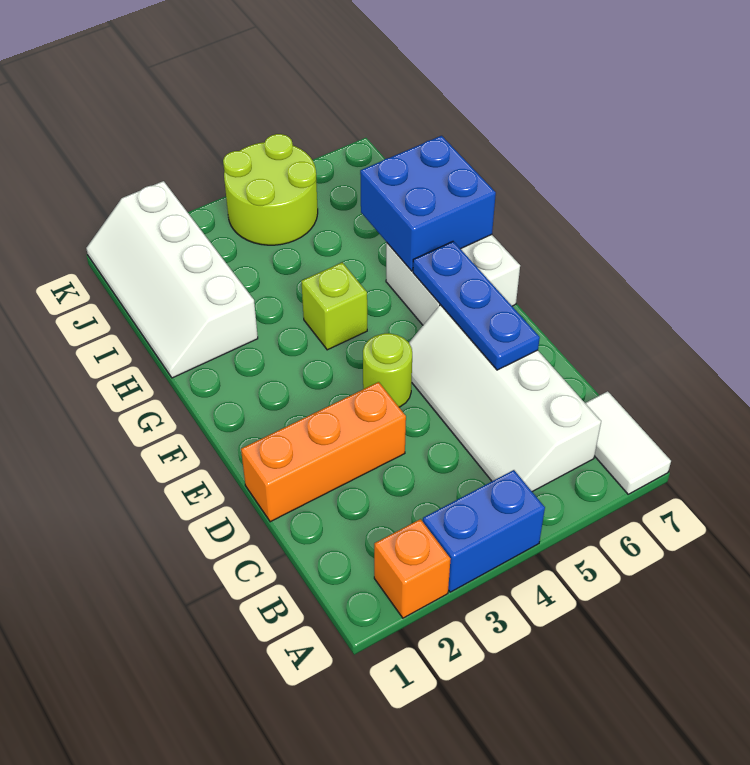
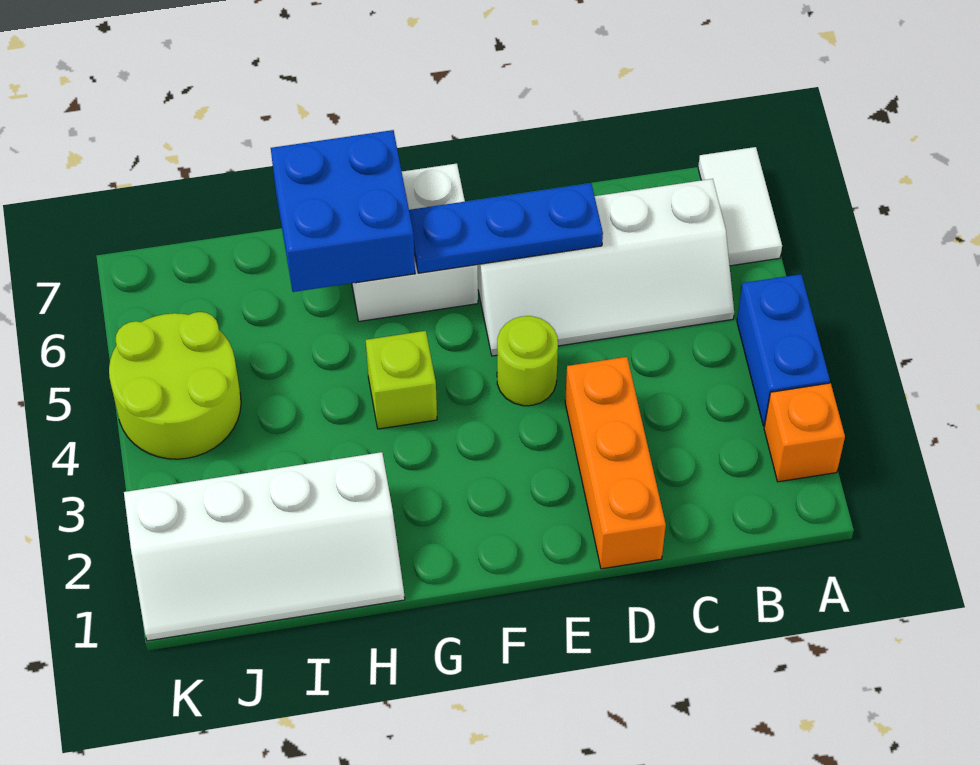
white 1x2 tile [585,391,671,494] -> white 1x2 tile turned to [698,147,782,266]

